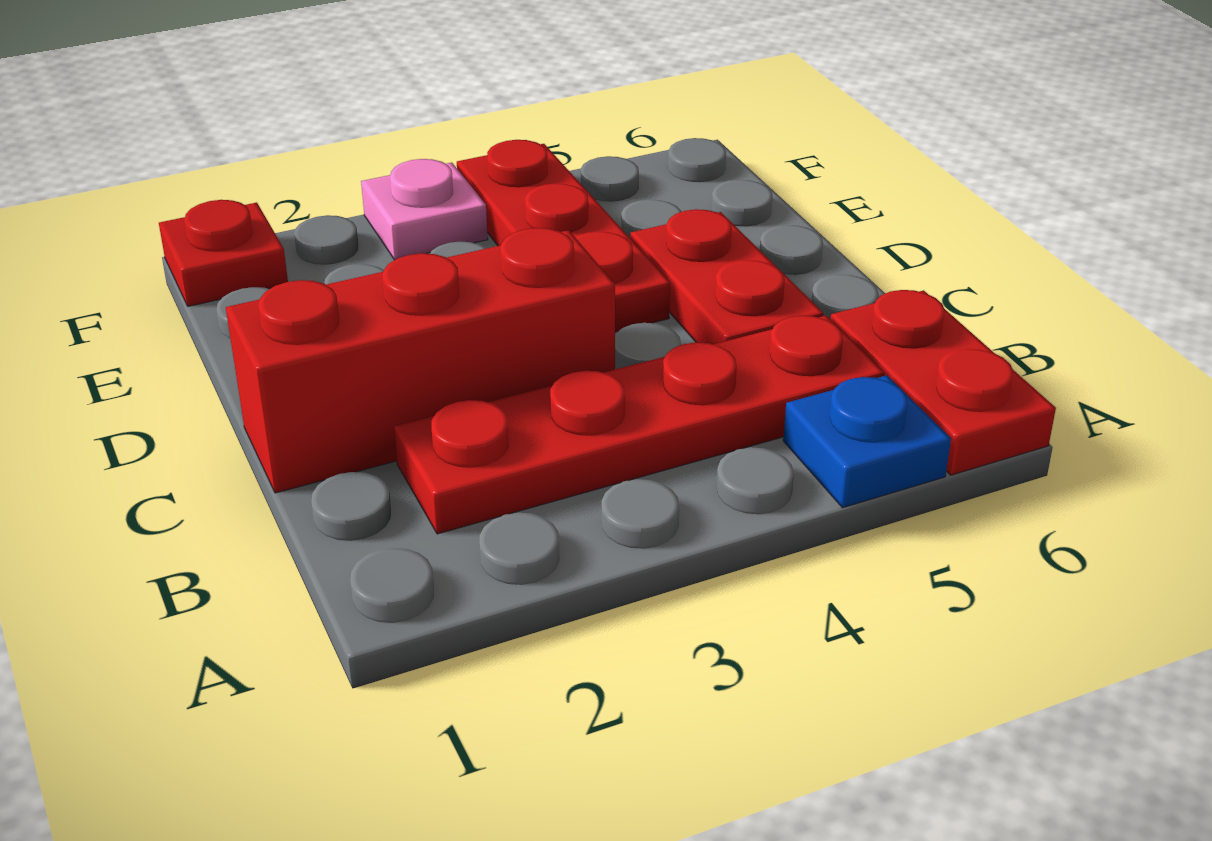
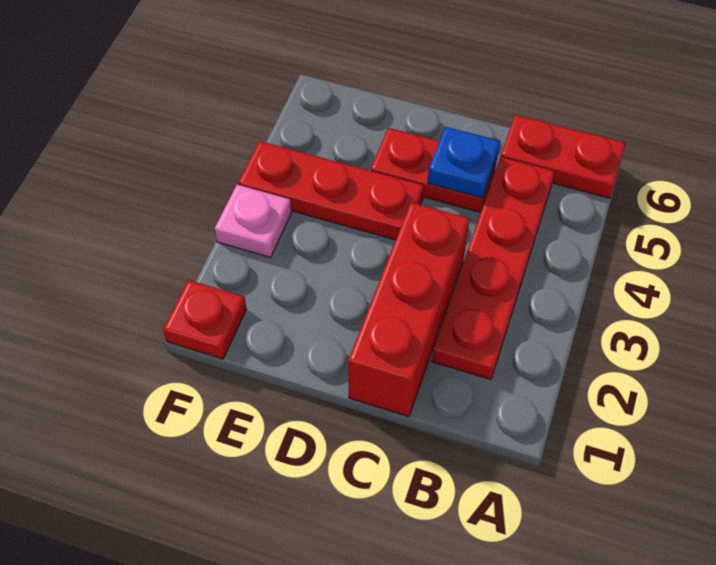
blue 1x1 plate [783,375,951,508] -> blue 1x1 plate moved to [428,127,500,198]

